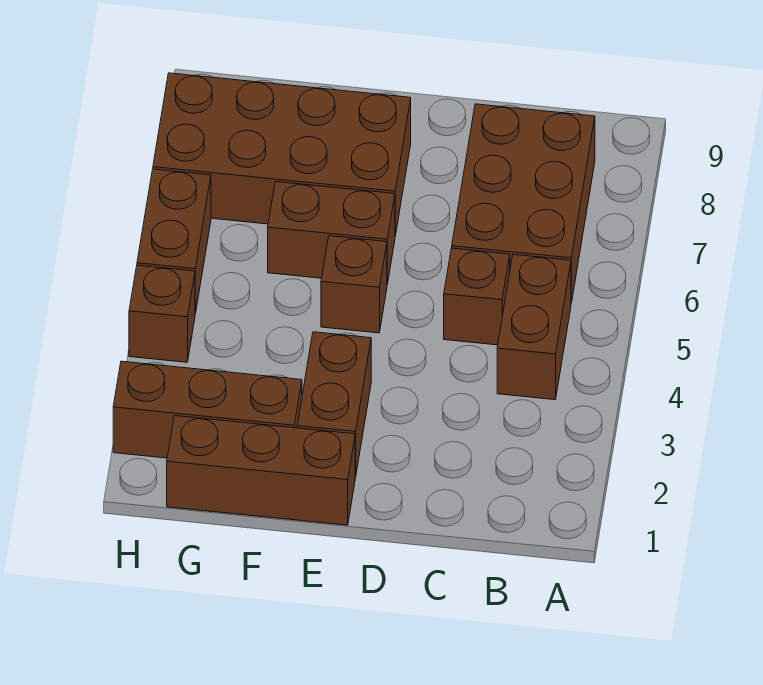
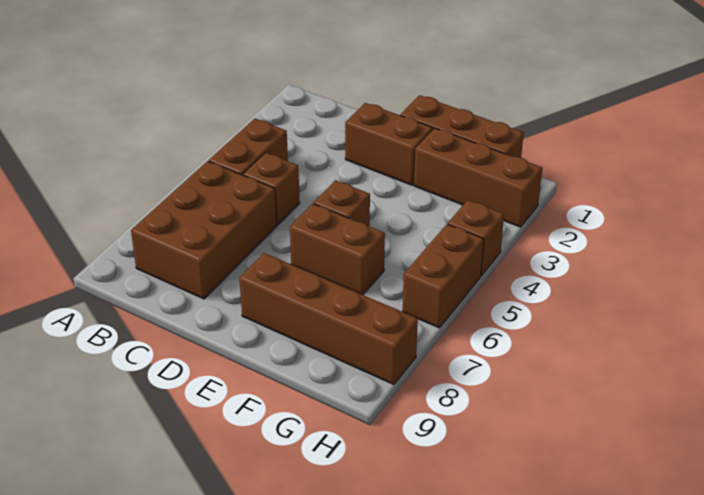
brown 1x2 brick [297,332,371,477] -> brown 1x2 brick turned to [345,103,433,185]
brown 2x4 brick [153,73,411,236] -> brown 1x4 brick [239,253,418,385]

